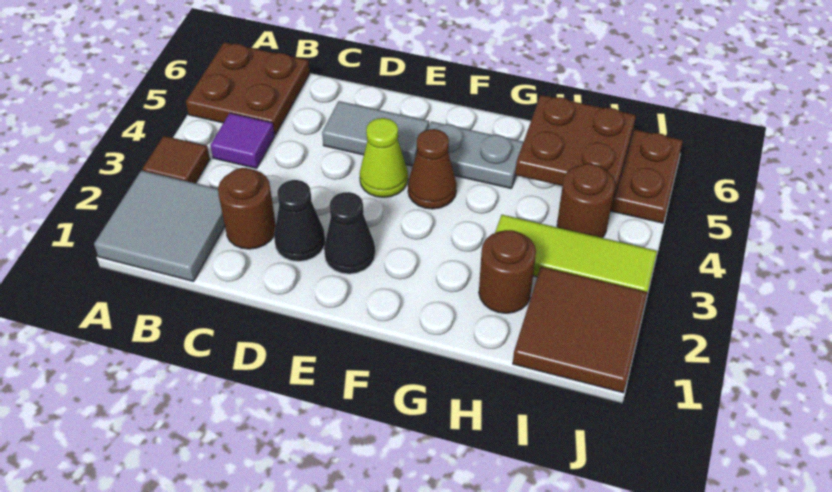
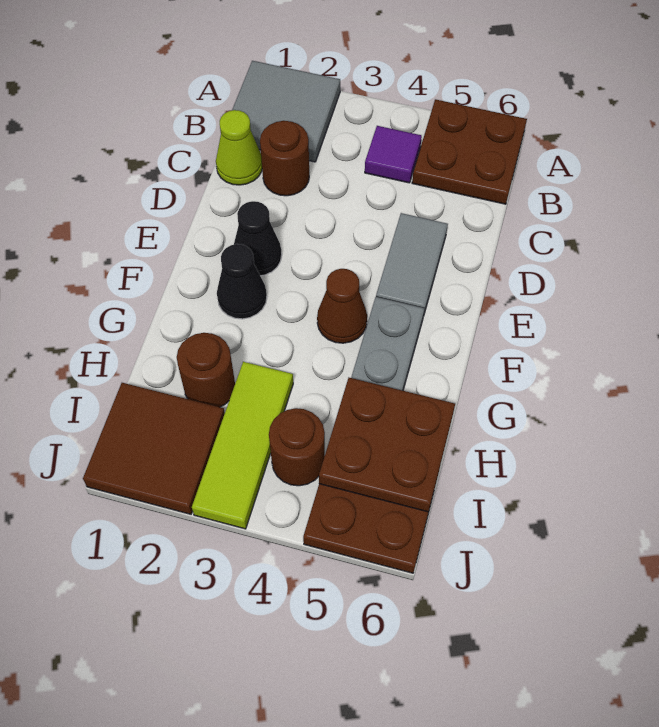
brown 1x1 tile [143,136,210,183] -> none
black 1x1 cone [274,180,325,261] -> black 1x1 cone moved to [217,244,267,319]
lime 1x1 cone [360,118,408,197] -> lime 1x1 cone moved to [216,110,262,185]

